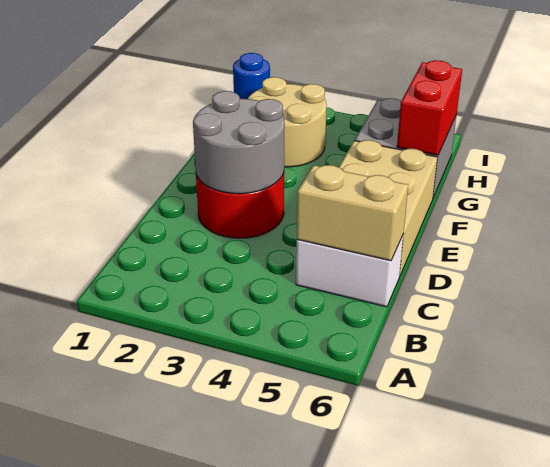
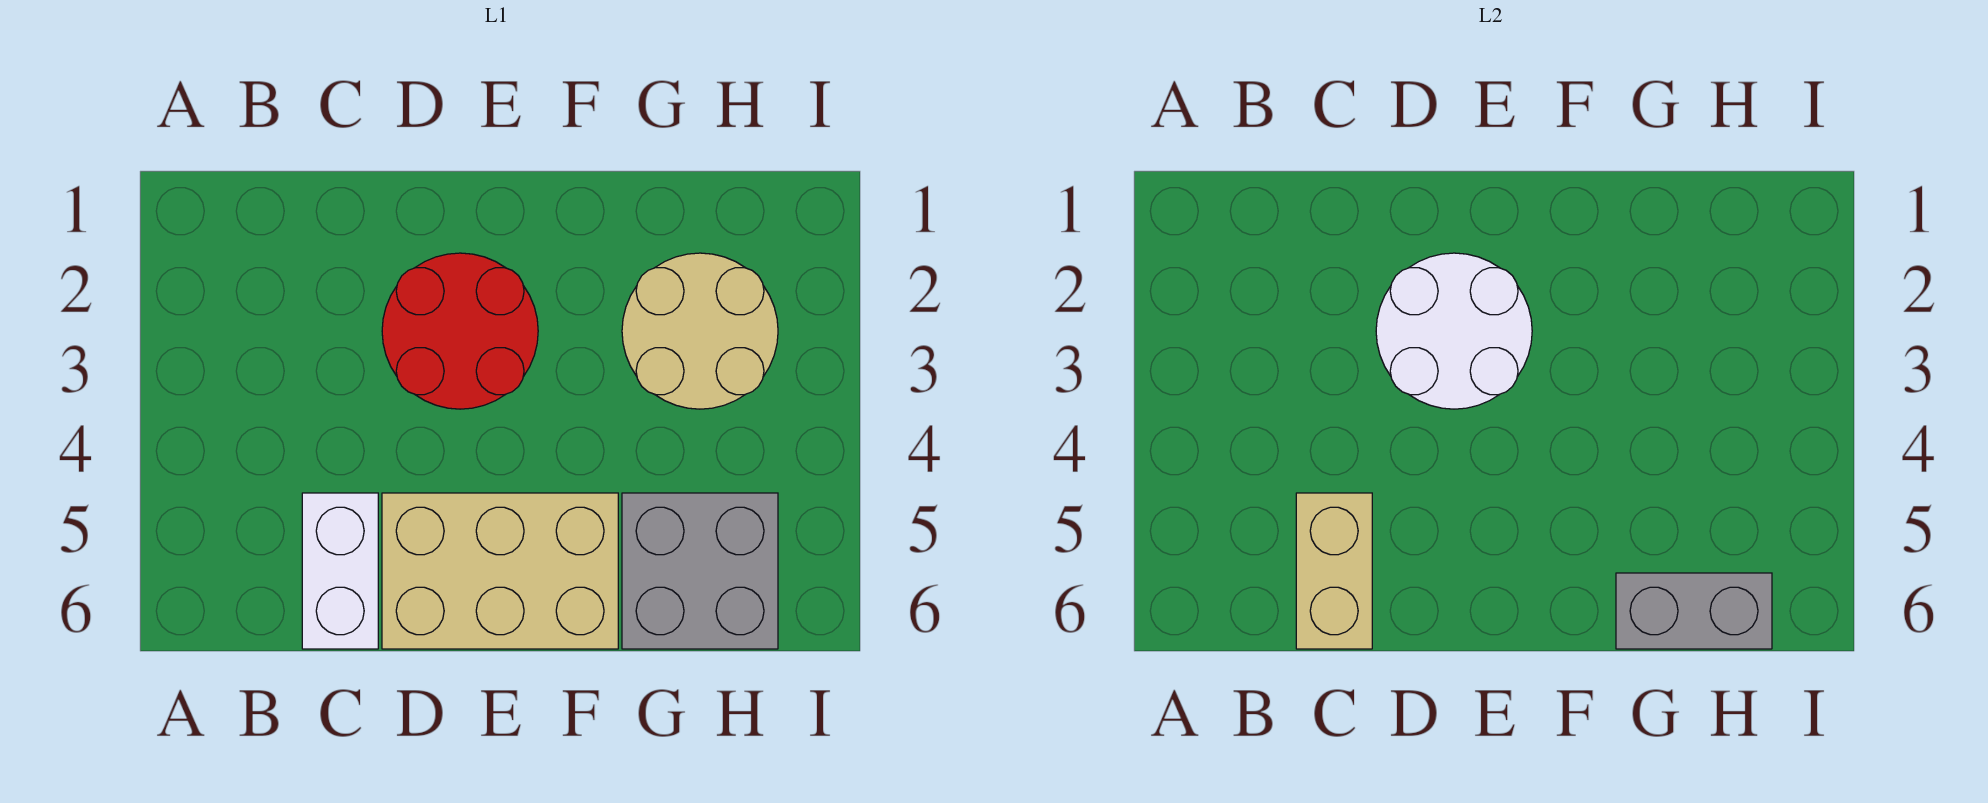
grey 2x2 round brick [193,91,285,194] -> white 2x2 round brick [1376,253,1532,409]
red 1x2 brick [397,60,462,155] -> grey 1x2 brick [1616,573,1772,649]
blue 1x1 round brick [233,53,270,99] -> none

